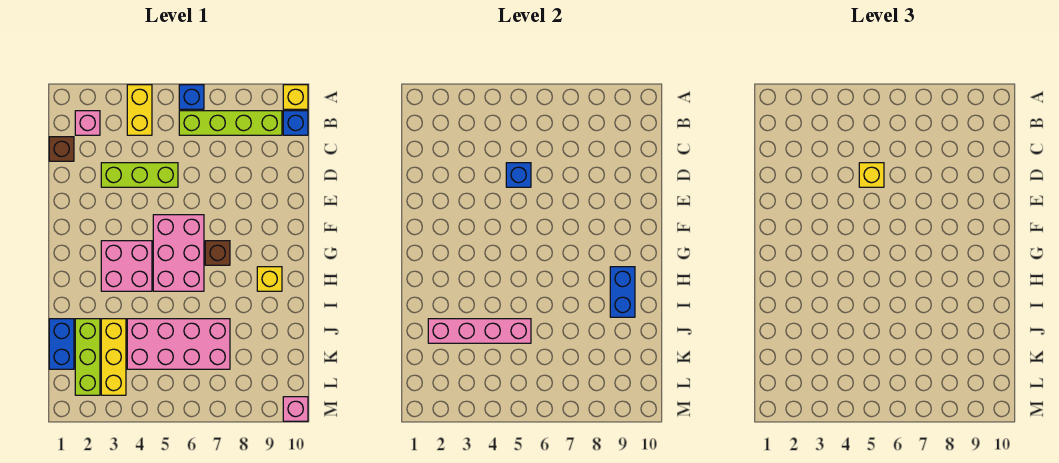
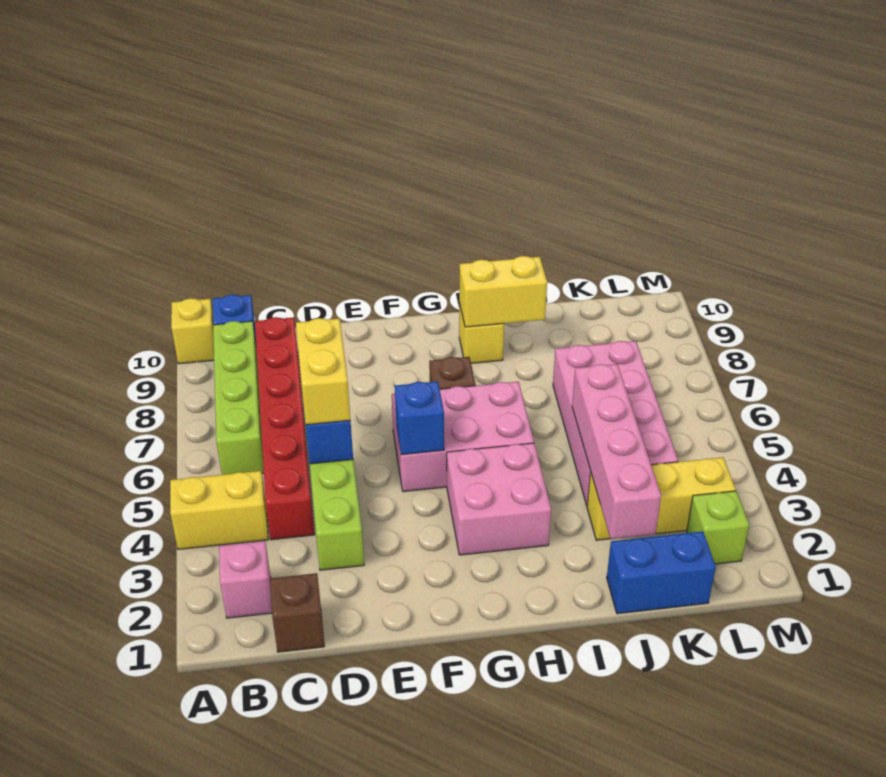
blue 1x1 brick [179,85,204,109] -> blue 1x1 brick moved to [395,381,444,455]
none -> red 1x6 brick [255,317,314,540]
yellow 1x1 brick [859,163,884,187] -> yellow 1x2 brick [296,318,350,425]
blue 1x2 brick [610,267,635,317] -> yellow 1x2 brick [459,256,547,327]
lime 1x3 brick [75,319,100,395] -> lime 1x1 brick [687,491,749,564]
pink 1x1 brick [283,397,308,421] -> none

